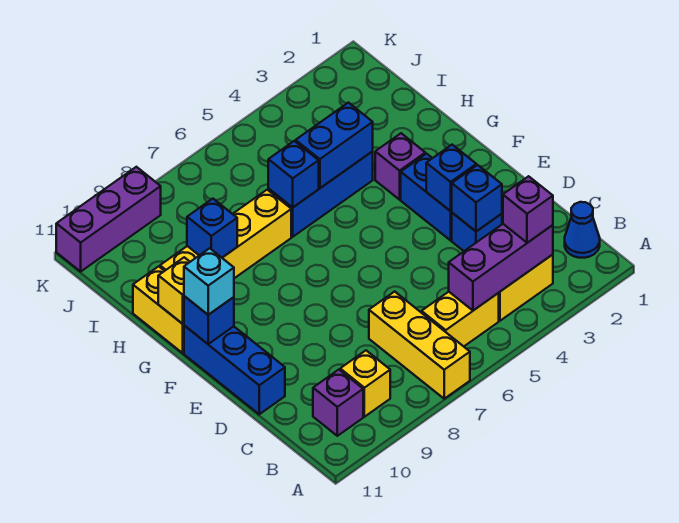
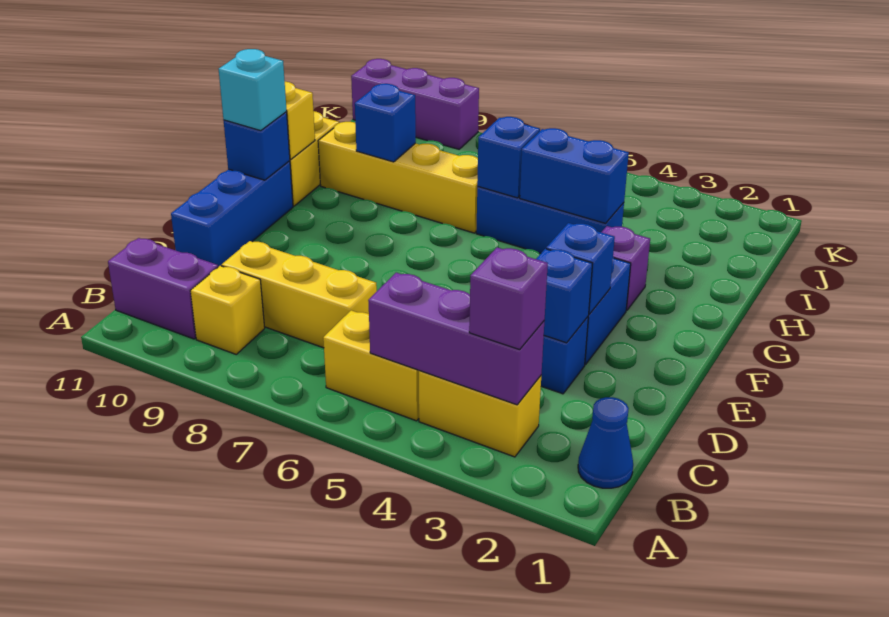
yellow 1x3 brick [369,292,470,399] -> yellow 1x3 brick turned to [222,241,377,348]
purple 1x1 brick [313,370,363,436] -> purple 1x2 brick [108,238,218,339]

